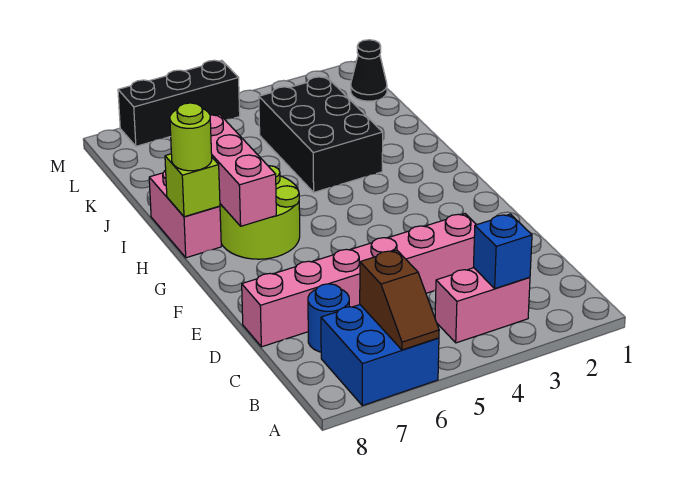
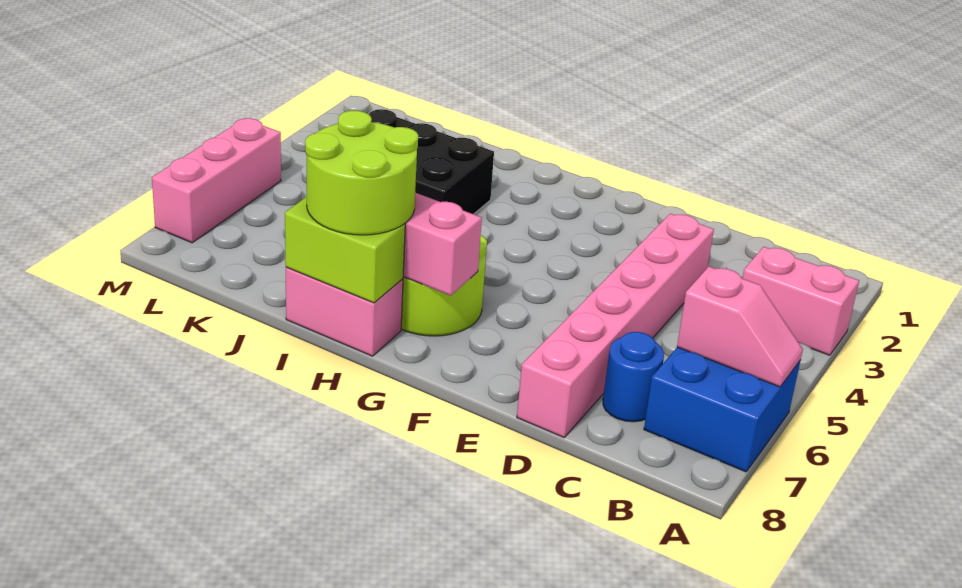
brown 1x2 slope [360,250,439,350] -> pink 1x2 slope [677,267,803,387]
pink 1x2 brick [435,268,530,343] -> pink 1x2 brick turned to [742,247,859,355]
blue 1x1 brick [474,214,532,288] -> none
lime 1x1 brick [165,154,220,217] -> lime 1x2 brick [285,197,405,303]
lime 1x1 round brick [170,103,212,171] -> lime 2x2 round brick [305,111,418,235]
black 1x1 cone [351,40,387,101] -> none
black 1x3 brick [118,60,240,146] -> pink 1x3 brick [152,118,281,243]

